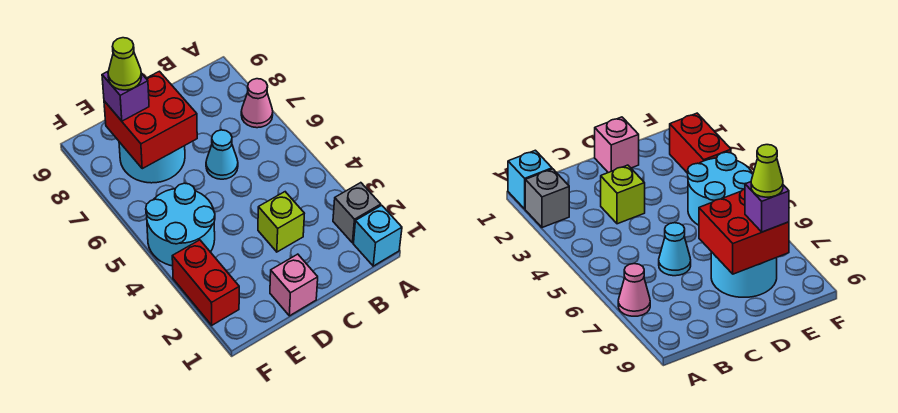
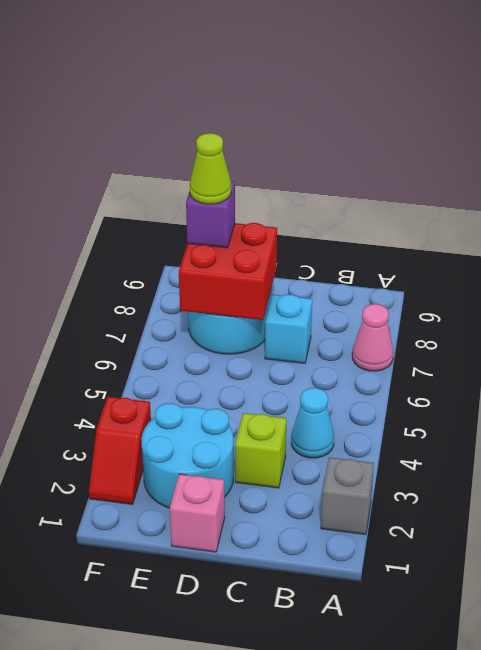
cyan 1x1 brick [354,205,402,266] -> cyan 1x1 brick moved to [265,294,312,363]
cyan 1x1 cone [206,130,238,179] -> cyan 1x1 cone moved to [291,388,334,458]
cyan 2x2 round brick [146,183,215,266] -> cyan 2x2 round brick moved to [141,403,234,508]
red 1x2 brick [172,240,239,325] -> red 1x2 slope [89,397,151,504]

